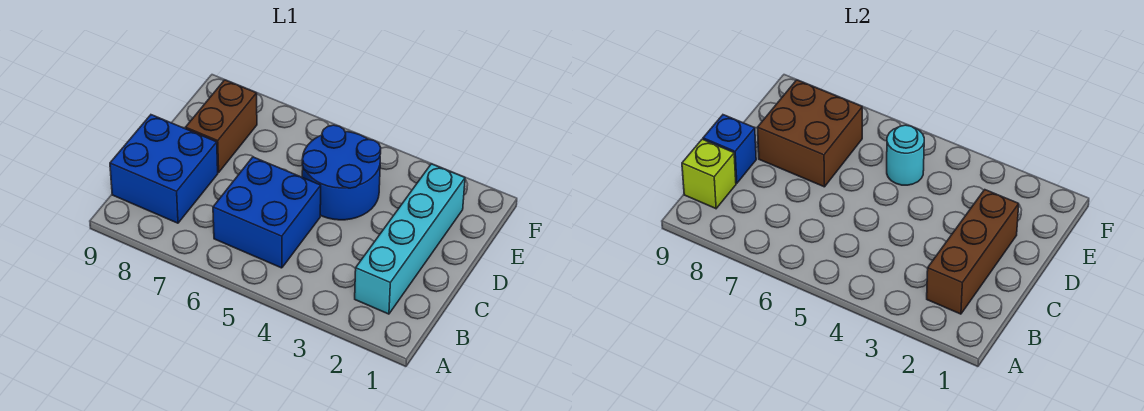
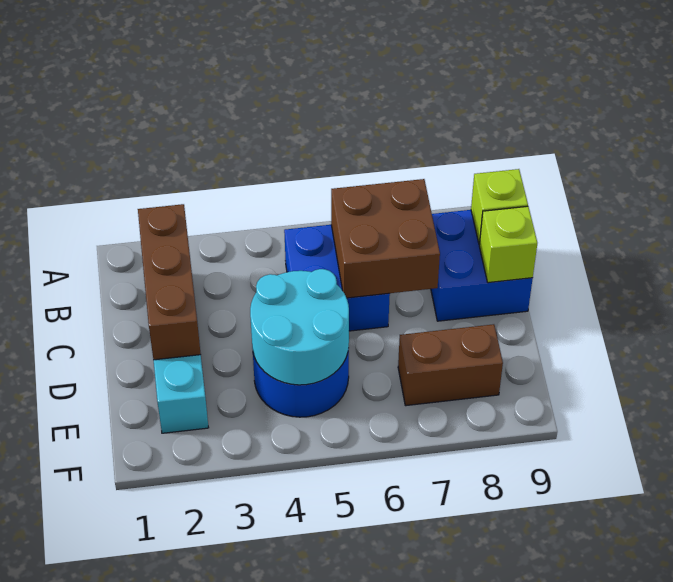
blue 1x1 brick [703,115,756,183] -> lime 1x1 brick [479,206,537,283]
brown 2x2 brick [757,80,862,187] -> brown 2x2 brick moved to [331,179,440,298]
brown 1x2 brick [185,80,257,173] -> brown 1x2 brick turned to [398,324,503,406]
cyan 1x1 round brick [887,125,924,185] -> cyan 2x2 round brick [250,269,349,385]

